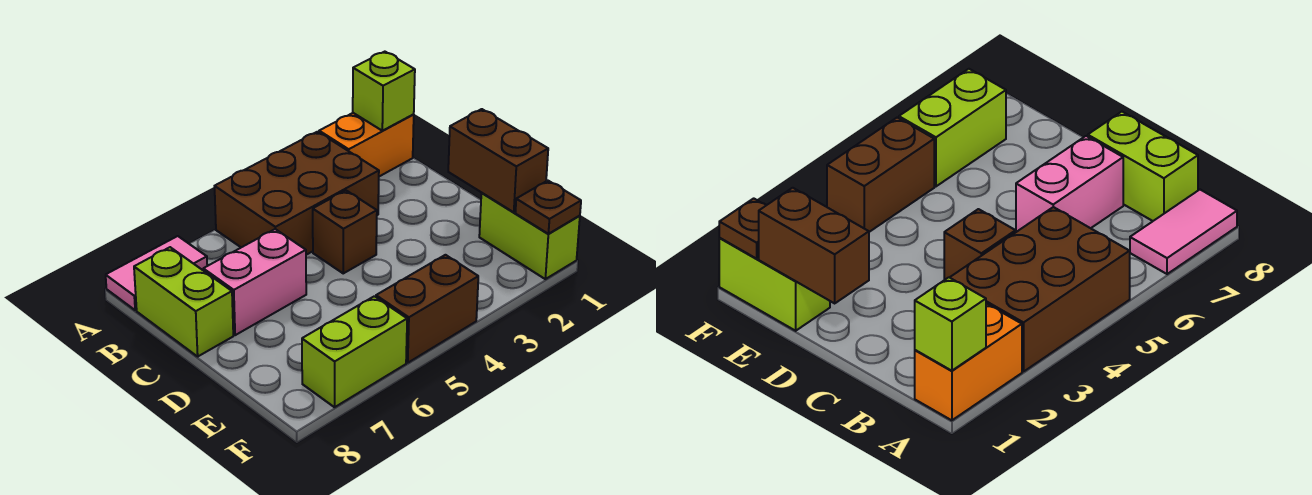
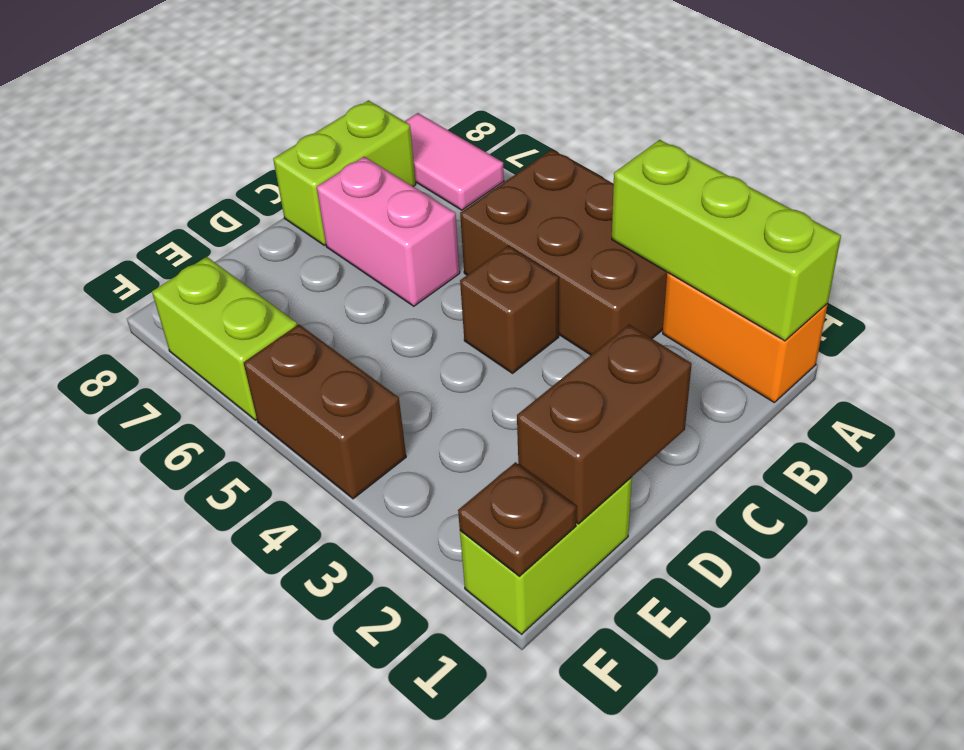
lime 1x1 brick [353,52,415,131] -> lime 1x3 brick [612,140,841,341]

